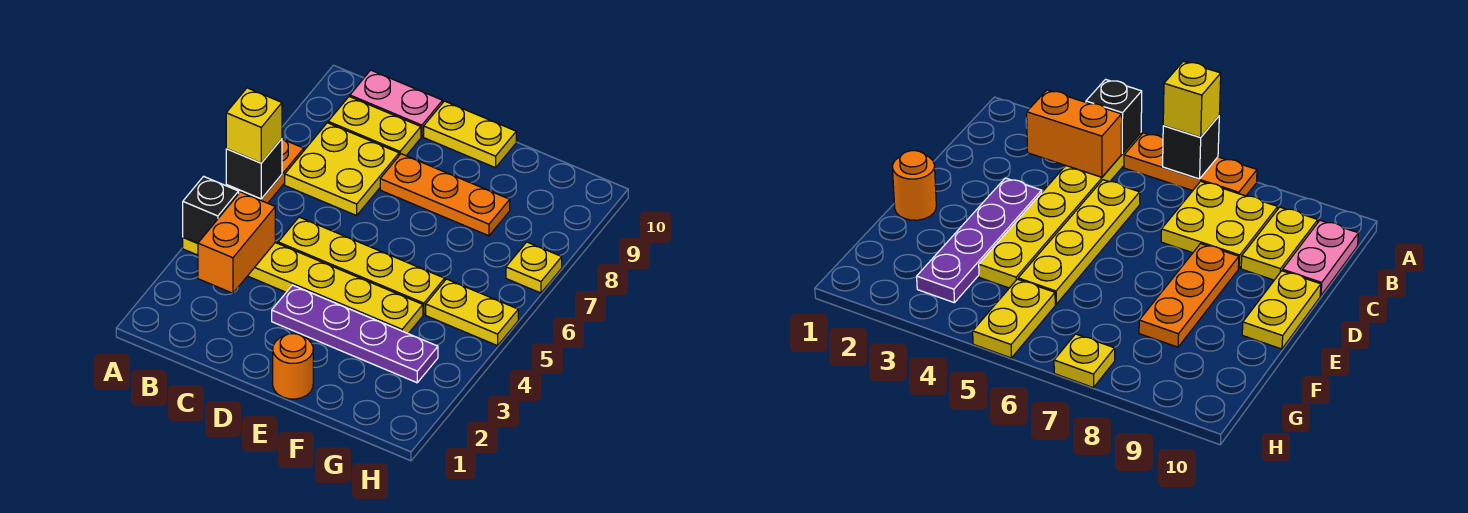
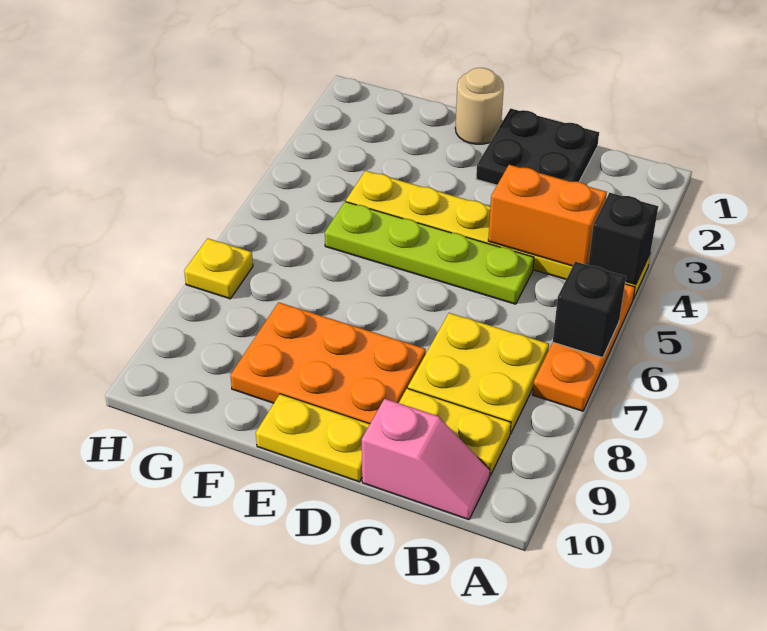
yellow 1x1 brick [226,88,282,163] -> none
orange 1x2 brick [198,192,275,293] -> orange 1x2 brick turned to [488,165,607,266]
pink 1x2 plate [350,70,443,137] -> pink 1x2 slope [362,399,490,520]
none -> black 2x2 plate [476,108,599,185]
yellow 1x4 plate [278,217,445,315] -> lime 1x4 plate [325,202,534,304]
purple 1x4 plate [272,285,438,383] -> none
orange 1x3 plate [380,154,510,236] -> orange 2x3 plate [230,302,426,424]
orange 1x1 round brick [273,334,313,399] -> tan 1x1 round brick [455,68,504,144]
yellow 1x2 plate [426,279,518,346] -> none

